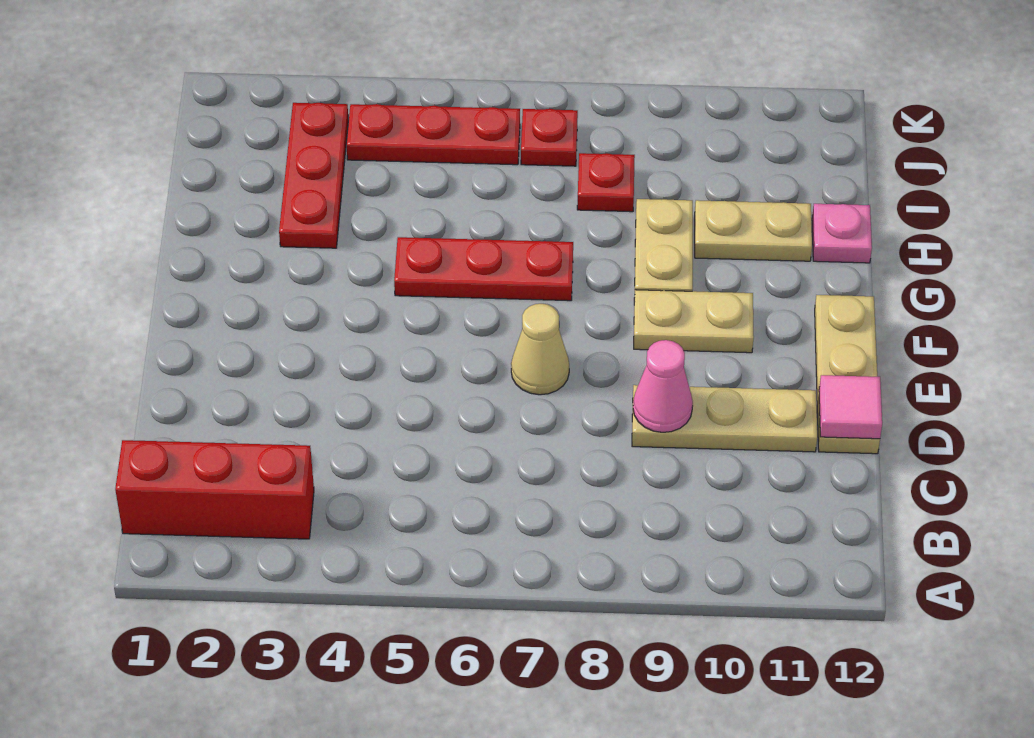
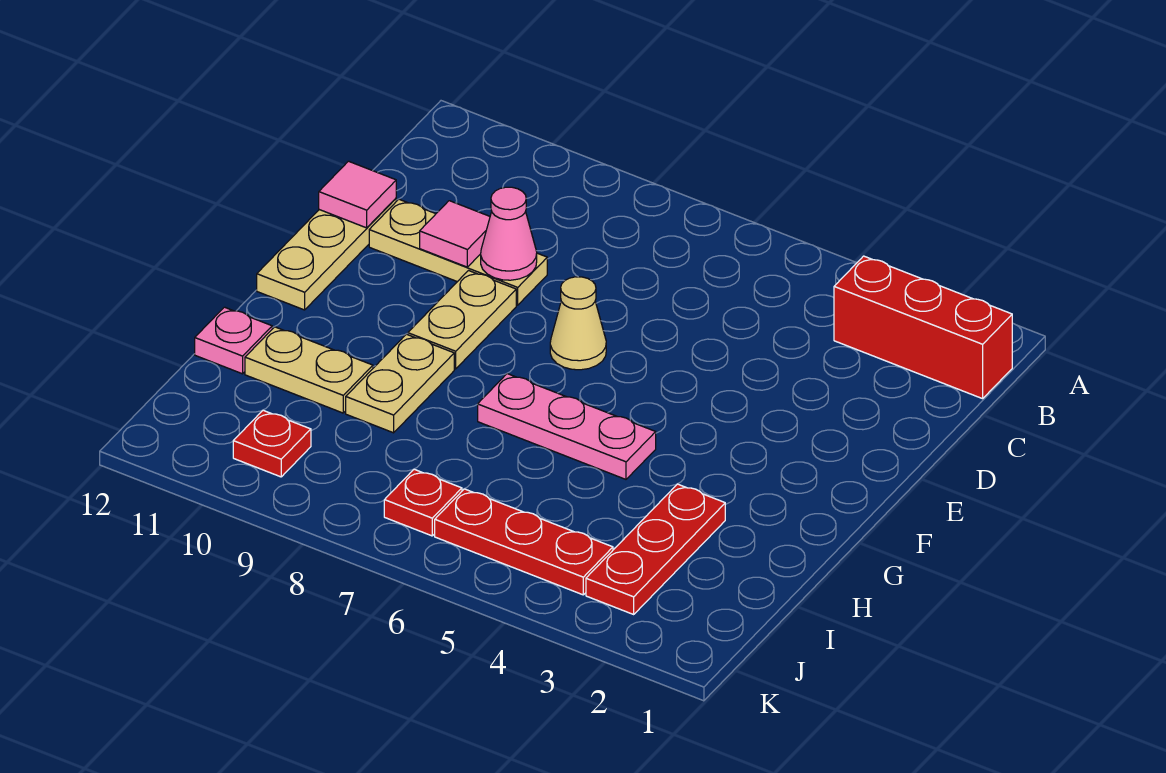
none -> pink 1x1 tile [420,201,490,267]
tan 1x2 plate [634,290,754,353] -> tan 1x2 plate turned to [408,271,516,369]
red 1x3 plate [394,237,573,301] -> pink 1x3 plate [478,374,656,479]
red 1x1 plate [577,153,635,212] -> red 1x1 plate moved to [233,410,311,477]

